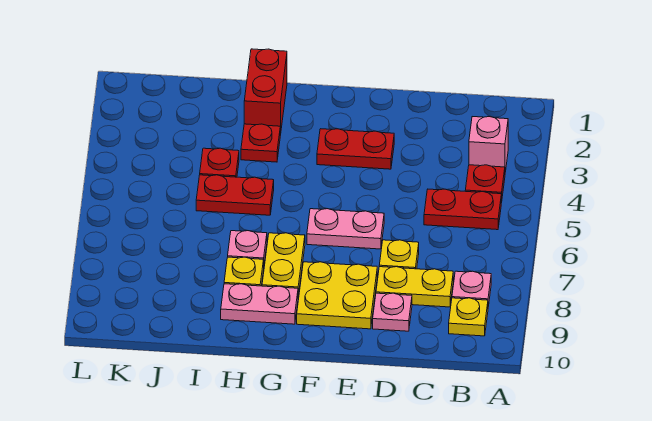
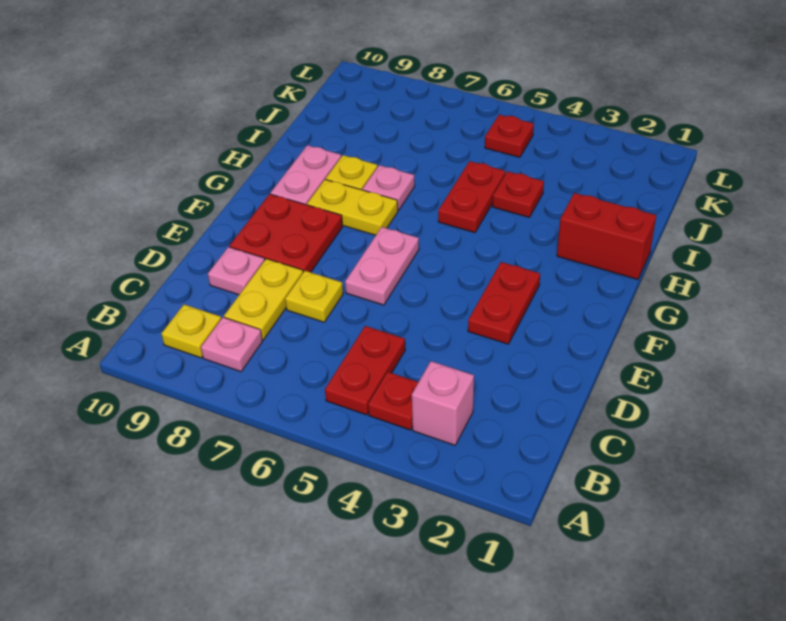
yellow 2x2 plate [297,262,377,329] -> red 2x2 plate [230,194,343,272]
red 1x1 plate [241,124,280,162] -> red 1x1 plate moved to [485,115,534,157]

